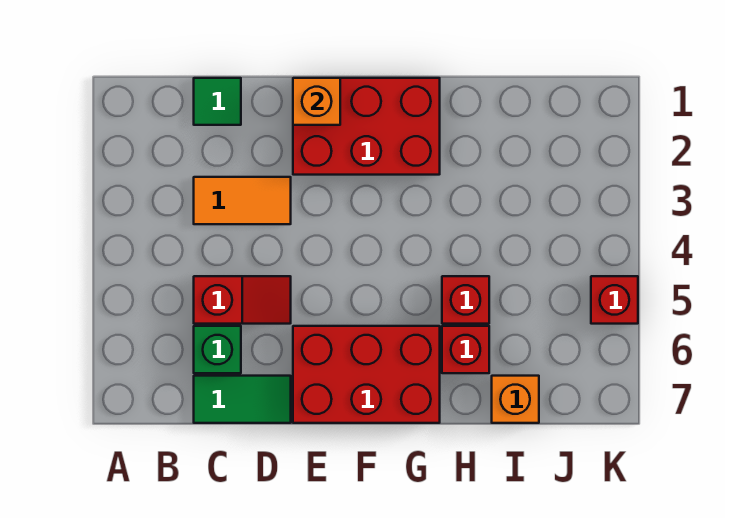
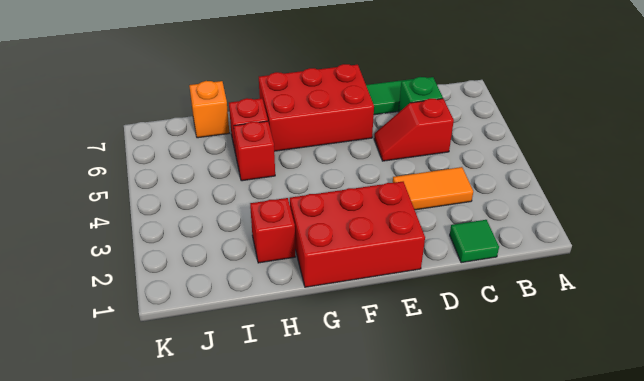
orange 1x1 brick [293,78,340,125] -> none
red 1x1 brick [591,276,638,324] -> red 1x1 brick moved to [250,198,295,263]

